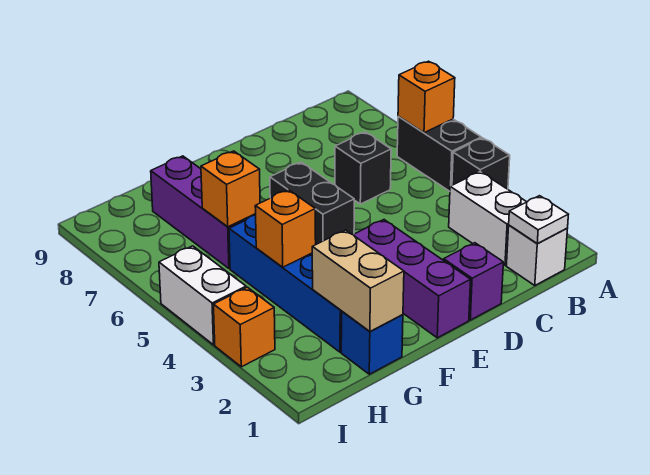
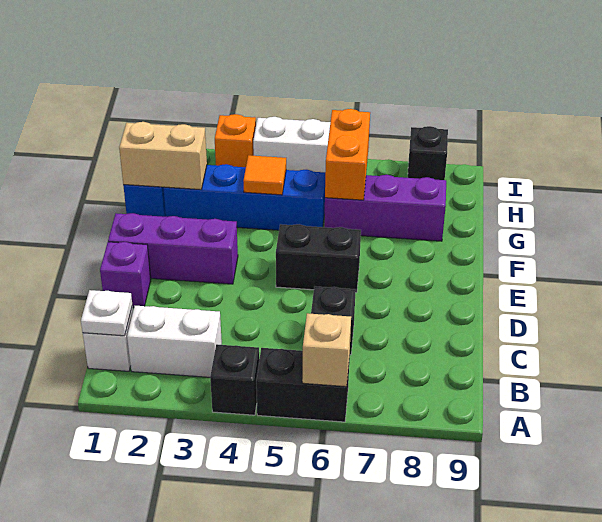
orange 1x1 brick [398,61,455,133] -> tan 1x1 brick [302,313,351,387]
orange 1x1 brick [255,190,316,267] -> orange 1x1 tile [244,155,286,195]
orange 1x1 brick [201,151,260,227] -> orange 1x2 brick [325,109,370,200]
none -> black 1x1 brick [408,126,448,180]

